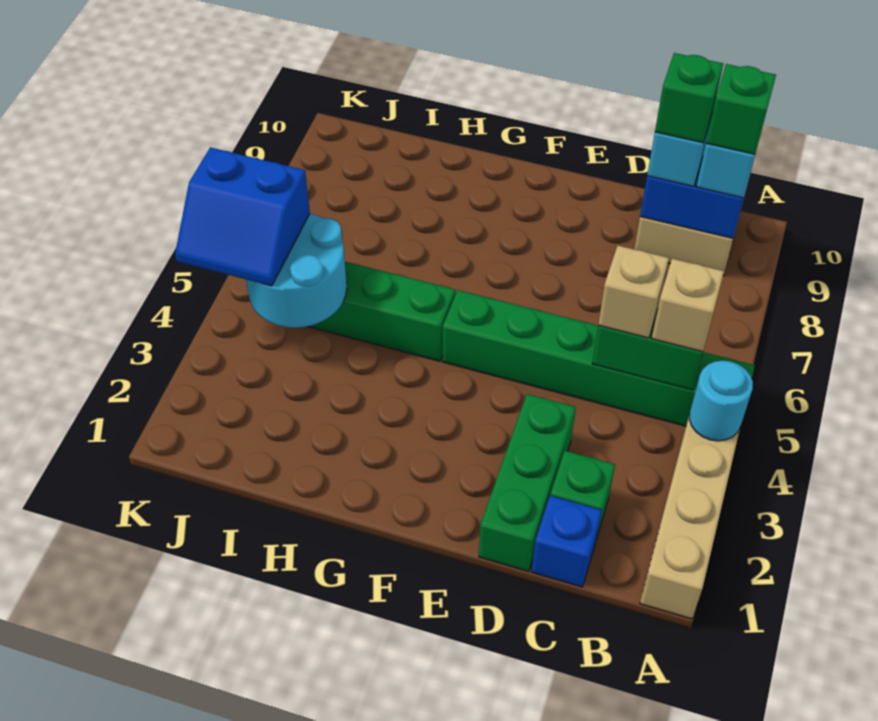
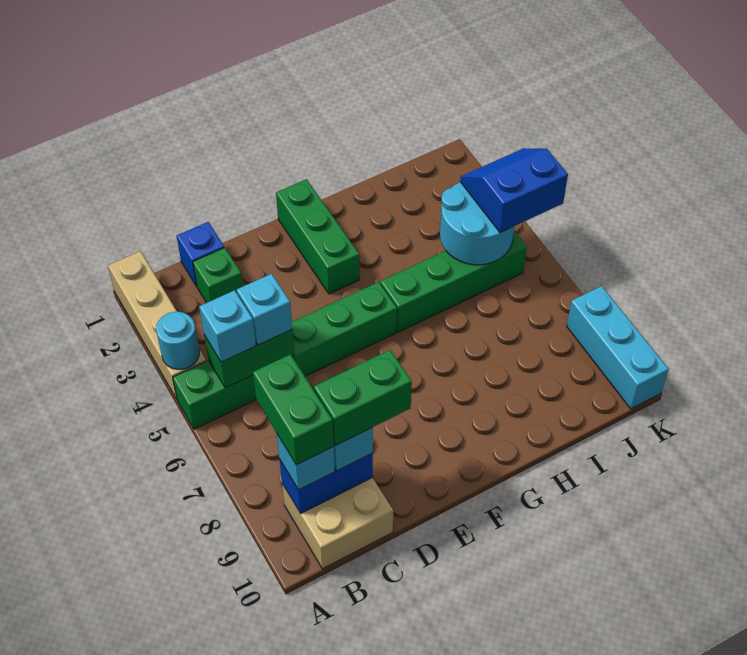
tan 1x1 brick [652,259,724,352] -> cyan 1x1 brick [199,290,256,362]
green 1x1 brick [706,64,776,154] -> green 1x2 brick [253,354,334,465]
tan 1x1 brick [598,246,669,338] -> cyan 1x1 brick [237,274,292,345]
green 1x1 brick [655,53,723,143] -> green 1x2 brick [314,350,412,445]
green 1x3 brick [479,394,576,572] -> green 1x3 brick moved to [276,179,359,294]
none -> cyan 1x3 brick [567,286,669,409]

